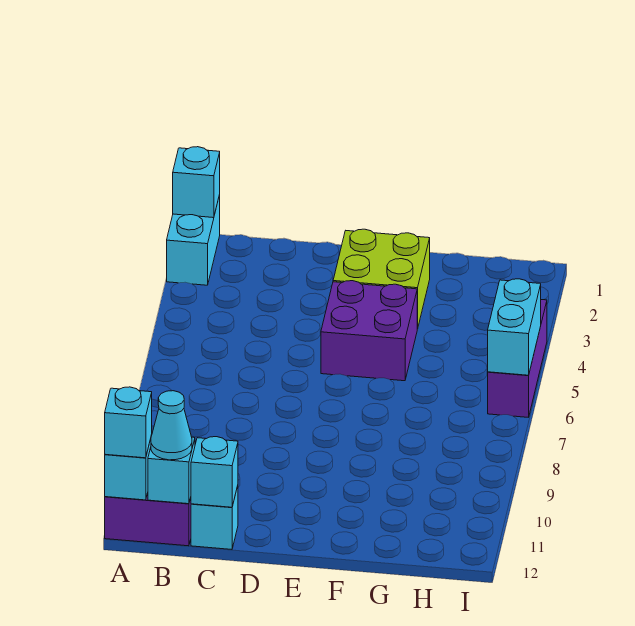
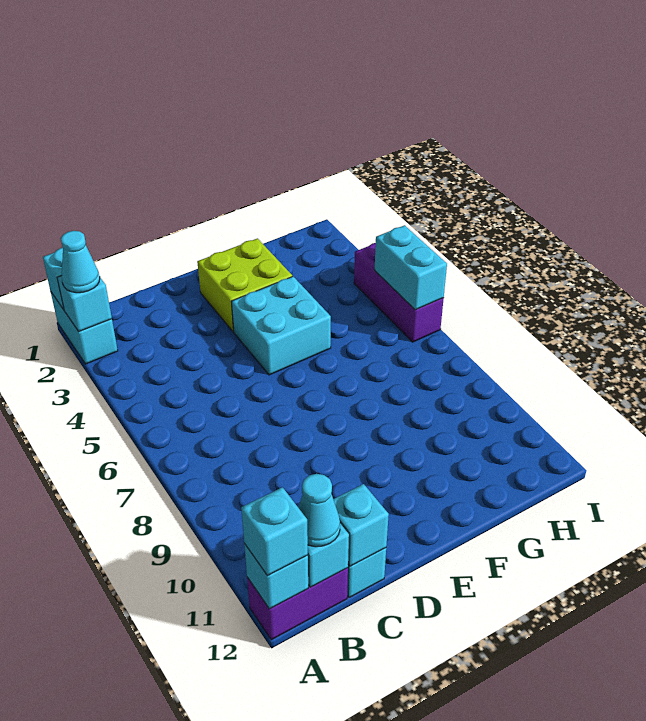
none -> cyan 1x1 brick [57,276,112,332]
none -> cyan 1x1 cone [61,231,100,293]
purple 2x2 brick [321,281,417,381] -> cyan 2x2 brick [231,276,331,375]

